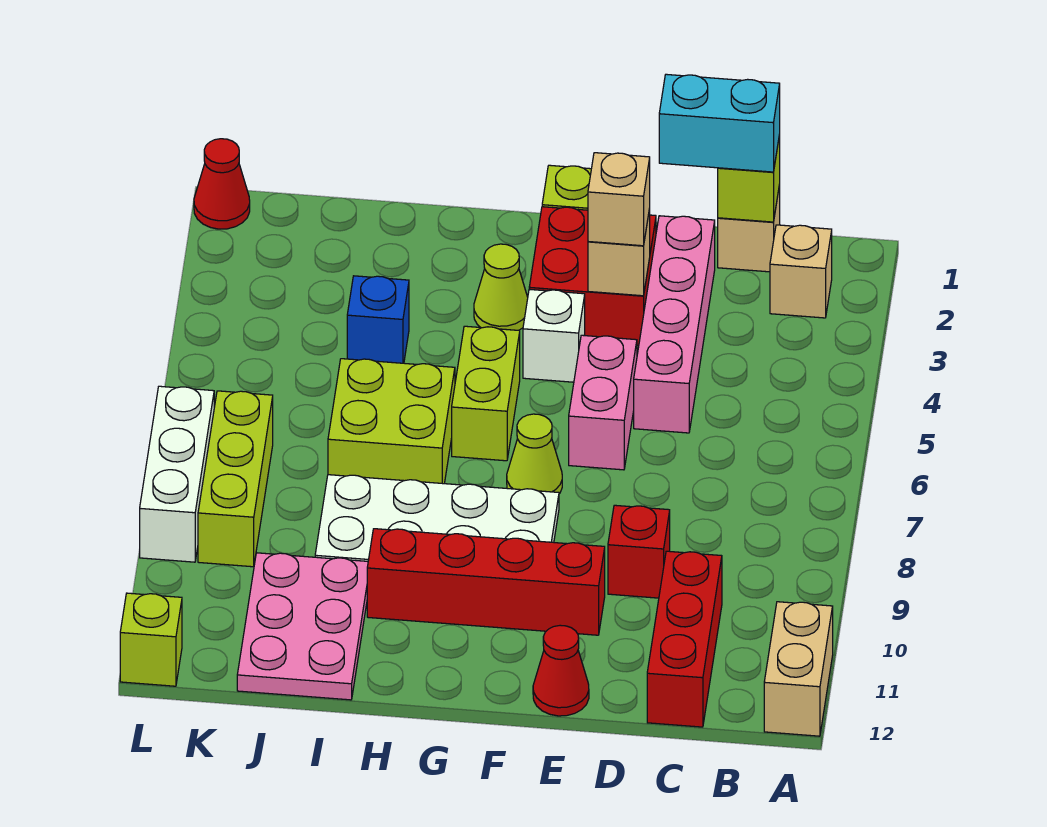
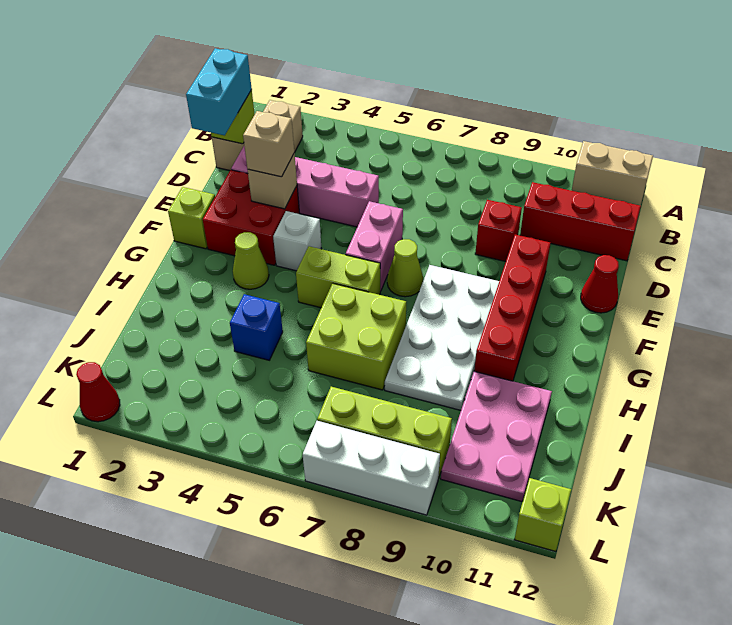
pink 1x2 brick [569,335,637,470] -> pink 1x2 brick turned to [346,201,403,291]
pink 2x3 plate [237,553,368,700] -> pink 2x3 plate turned to [441,372,552,502]

